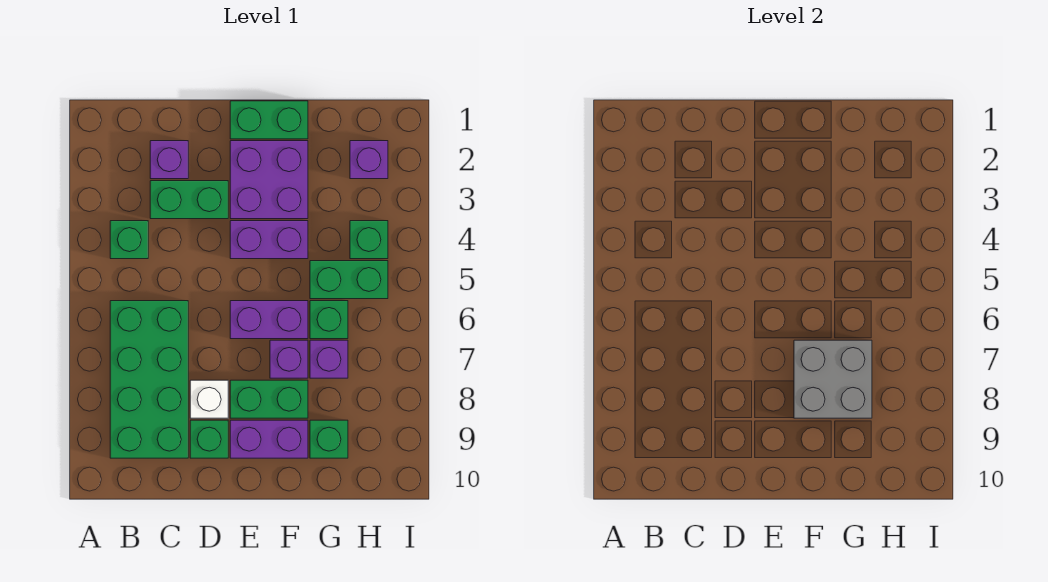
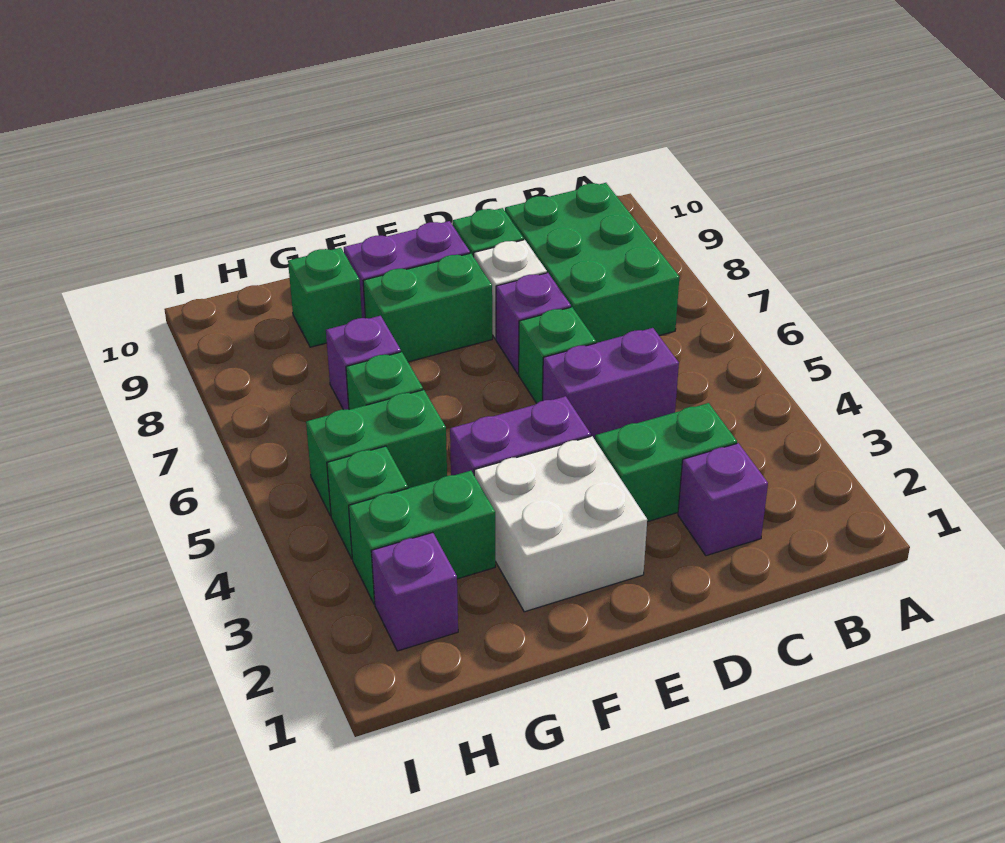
green 1x1 brick [110,221,148,259] -> green 1x1 brick moved to [519,307,596,403]
green 2x4 brick [110,301,188,458] -> green 2x3 brick [505,183,679,343]
green 1x2 brick [230,101,308,139] -> green 1x2 brick moved to [349,471,495,604]
purple 2x2 brick [230,141,308,219] -> white 2x2 brick [474,436,647,612]
purple 1x2 brick [230,301,308,339] -> purple 1x2 brick moved to [543,328,679,439]
purple 1x1 brick [270,340,308,378] -> purple 1x1 brick moved to [496,273,571,374]
grey 2x2 brick [794,340,872,418] -> none

